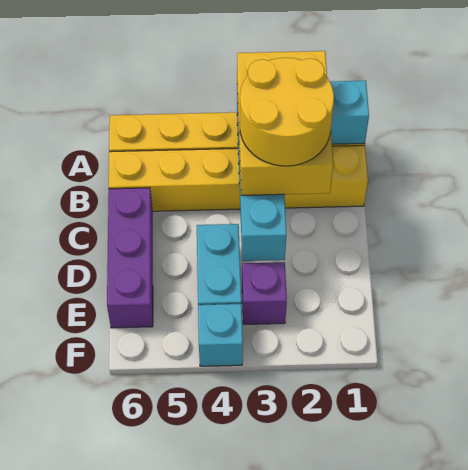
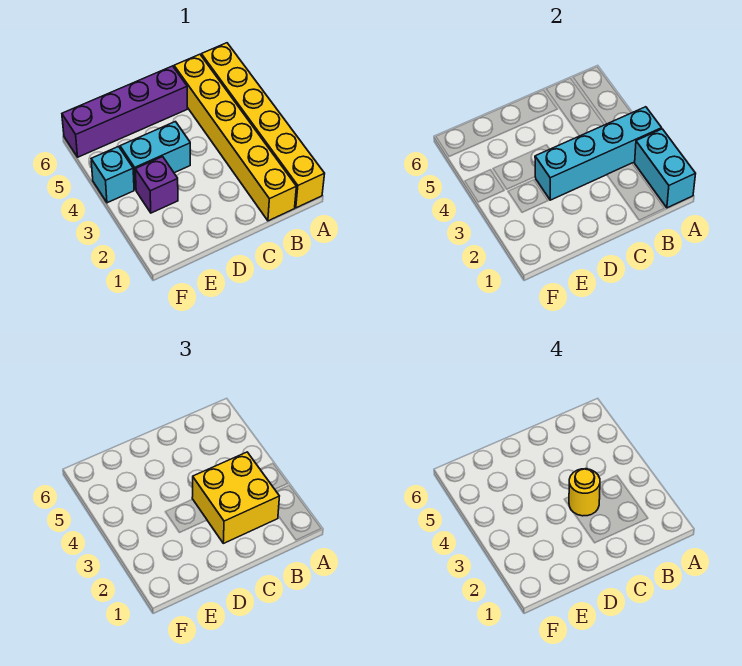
yellow 2x3 brick [237,51,333,195] -> yellow 2x2 brick [192,452,279,543]
yellow 2x2 round brick [240,58,334,166] -> yellow 1x1 round brick [569,469,600,516]
purple 1x3 brick [107,188,153,328] -> purple 1x4 brick [62,66,187,157]

